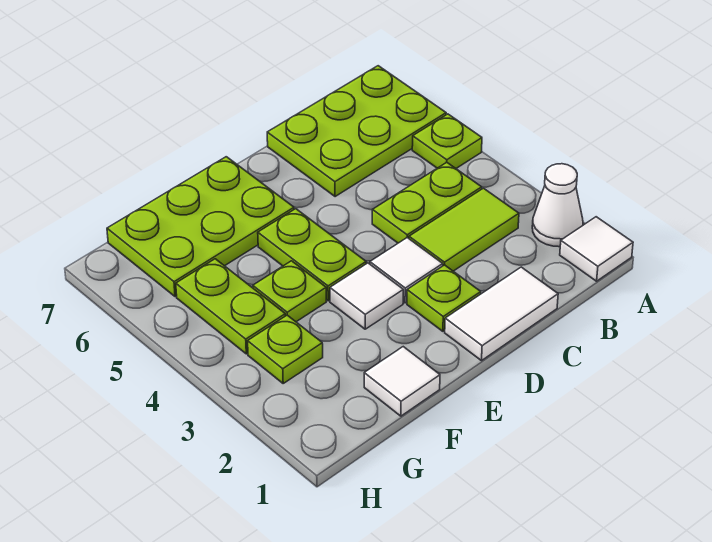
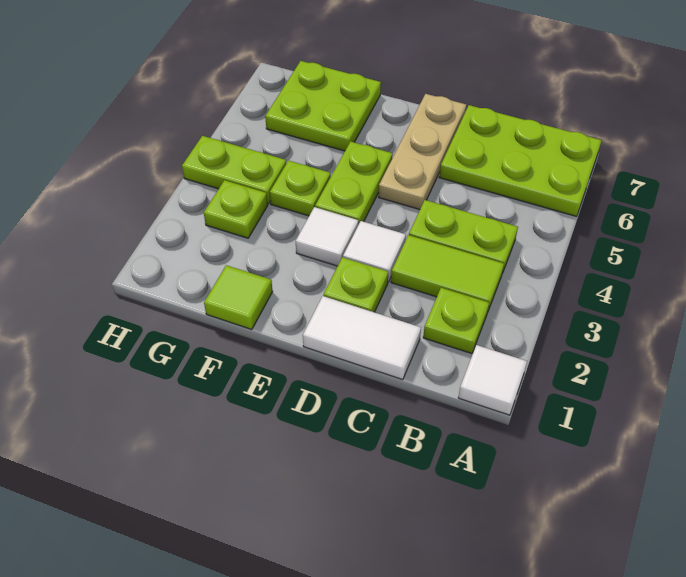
white 1x1 cone [532,164,583,247] -> none
lime 1x1 plate [412,114,482,168] -> lime 1x1 plate moved to [423,288,489,354]
none -> tan 1x3 plate [379,94,466,210]
lime 2x3 plate [107,157,294,297] -> lime 2x2 plate [265,61,381,151]
white 1x1 tile [364,347,440,416] -> lime 1x1 tile [204,265,273,330]
lime 1x2 plate [176,259,285,354] -> lime 1x2 plate turned to [182,136,286,204]

